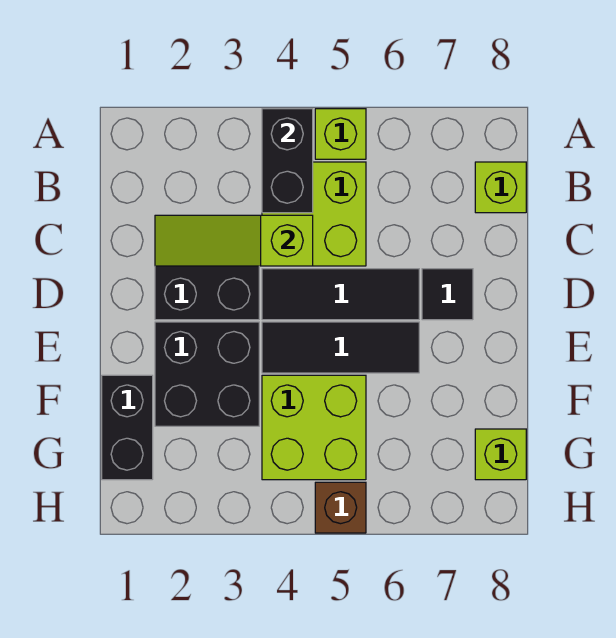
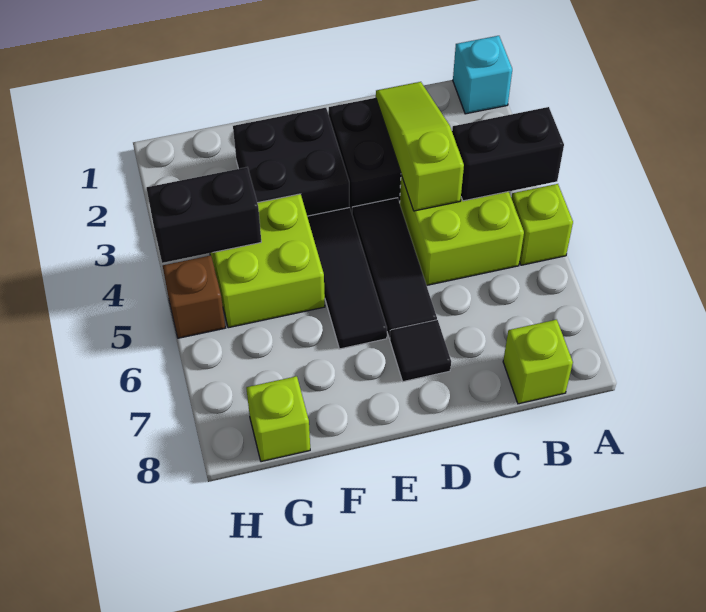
none -> cyan 1x1 brick [453,36,512,114]
black 1x2 brick [102,375,153,480] -> black 1x2 brick moved to [147,167,261,263]

